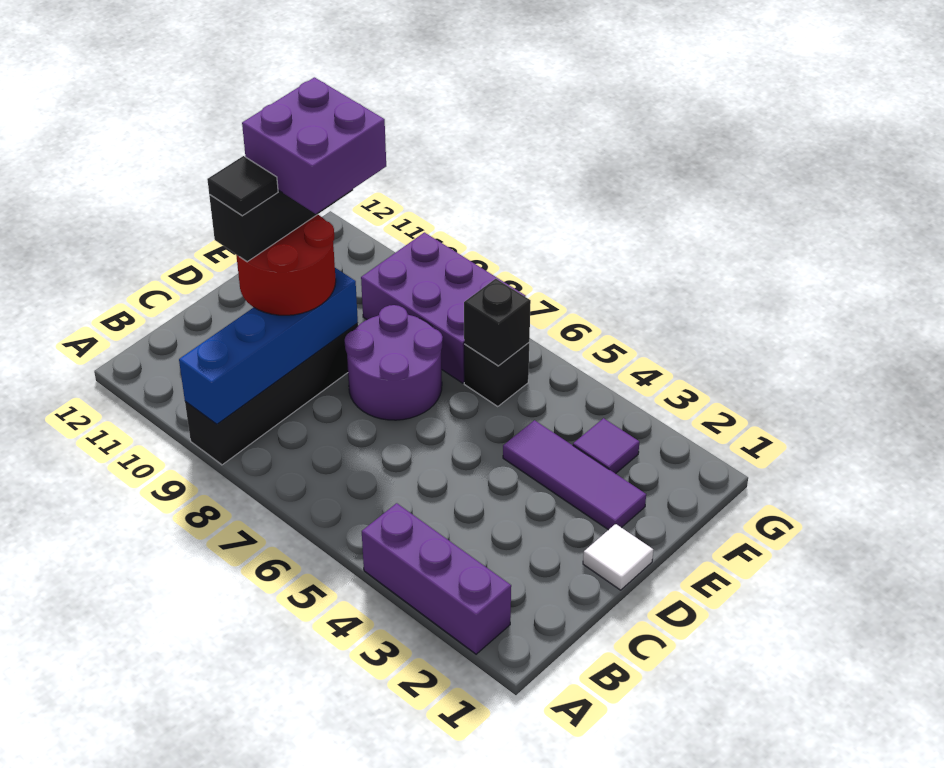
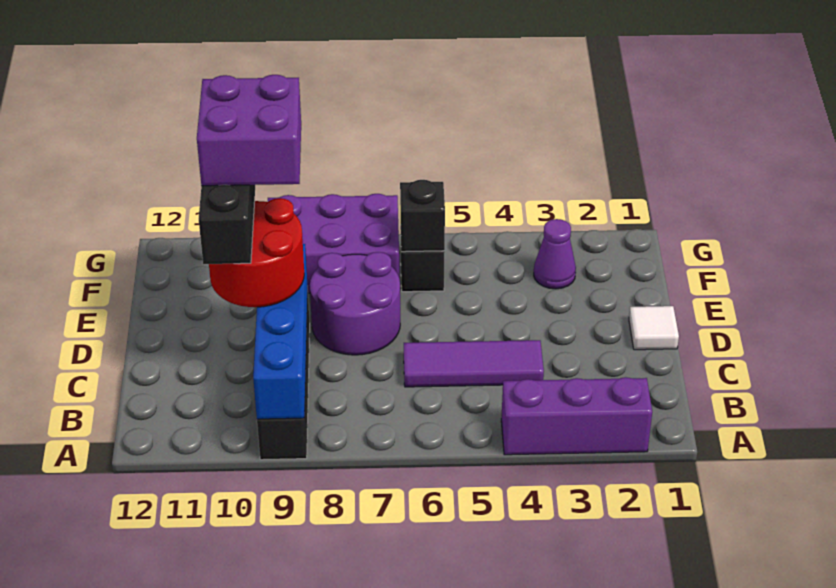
black 1x1 tile [207,156,278,216] -> none
purple 1x3 tile [503,420,646,530] -> purple 1x3 tile moved to [404,340,544,387]
purple 1x1 tile [573,418,639,474] -> purple 1x1 cone [534,219,576,289]

